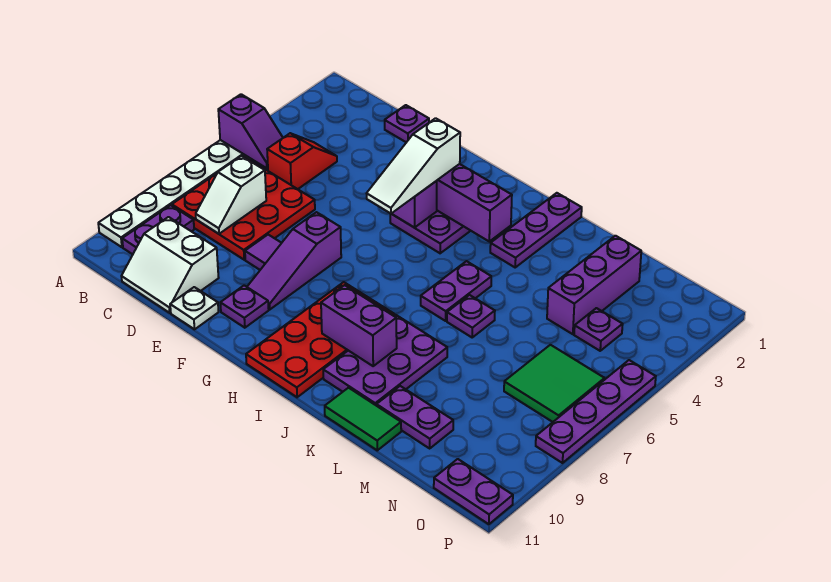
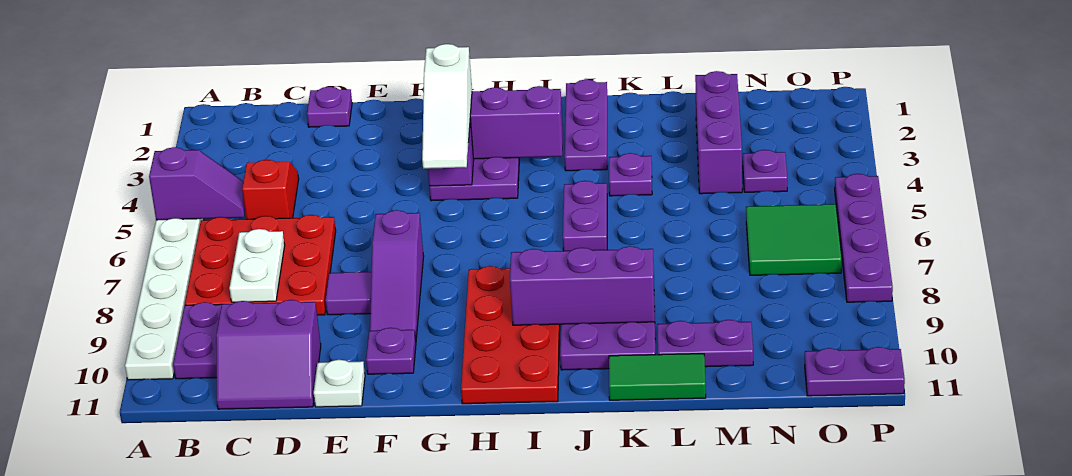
white 1x2 slope [196,156,266,234] -> white 1x2 plate [229,229,285,302]
white 2x2 slope [121,217,219,313] -> purple 2x2 slope [216,300,321,409]
purple 1x2 brick [321,285,397,366] -> purple 1x3 brick [510,246,655,325]
purple 1x1 plate [447,295,495,337] -> purple 1x1 plate moved to [609,153,652,196]

